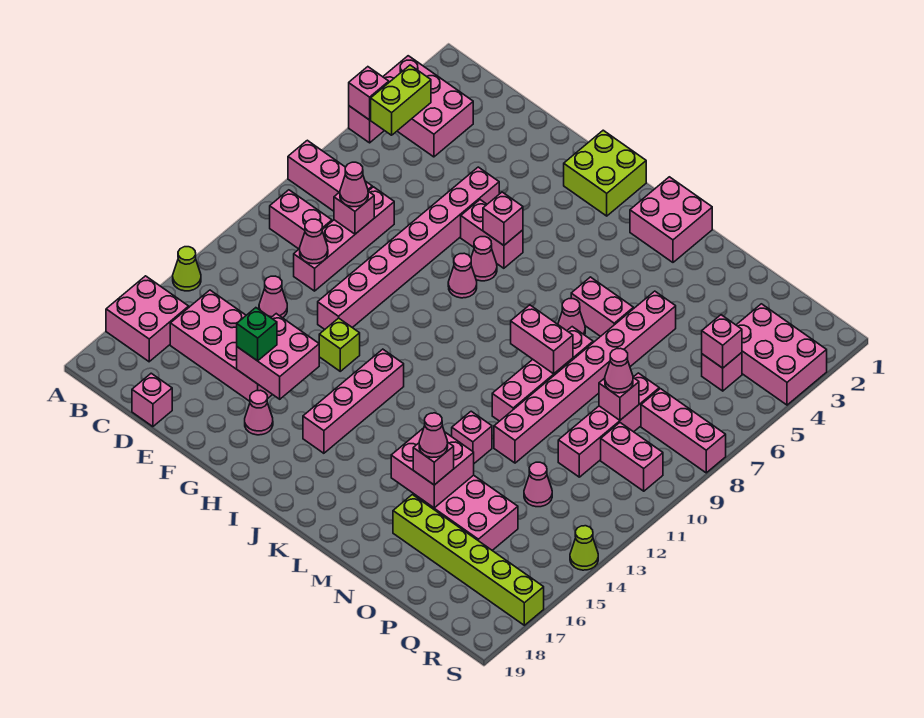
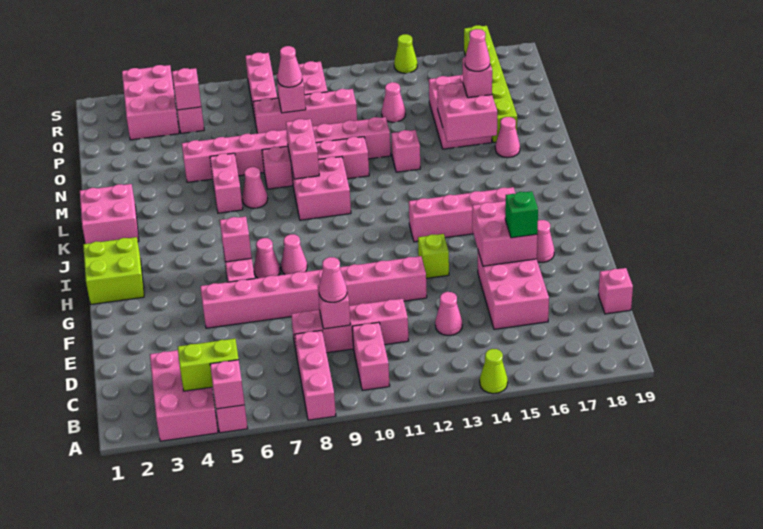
pink 2x2 brick [106,276,189,362] -> pink 2x2 brick moved to [291,157,351,220]
pink 2x4 brick [170,290,272,401] -> pink 2x3 brick [478,251,549,329]
pink 1x1 cone [300,219,328,264] -> pink 1x1 cone moved to [495,117,520,158]

